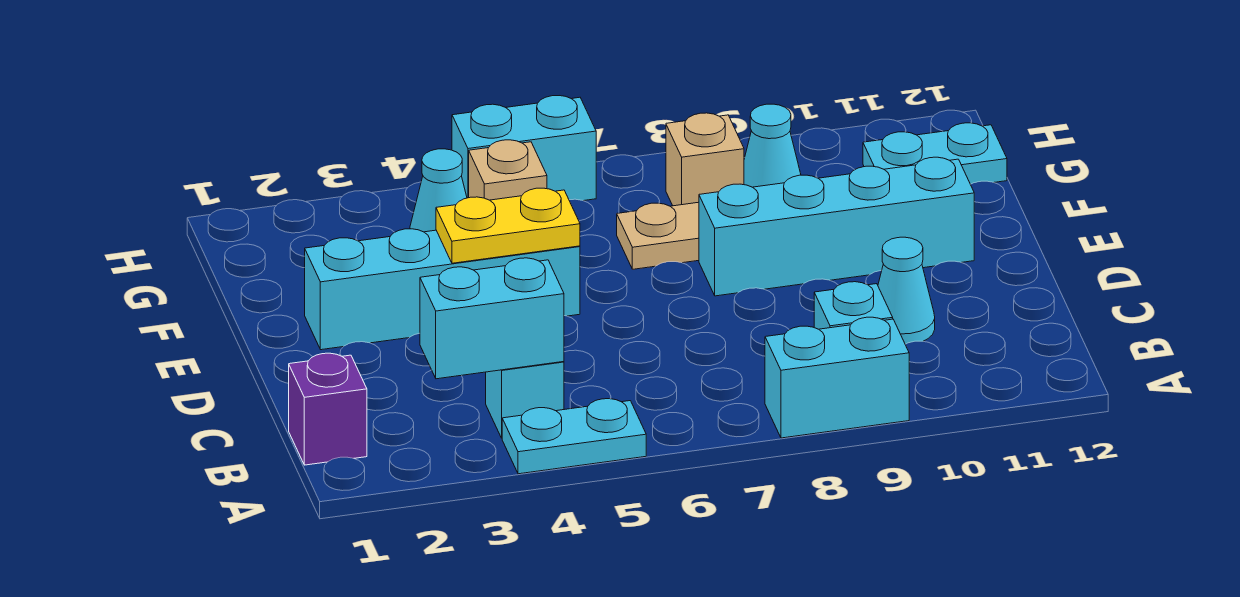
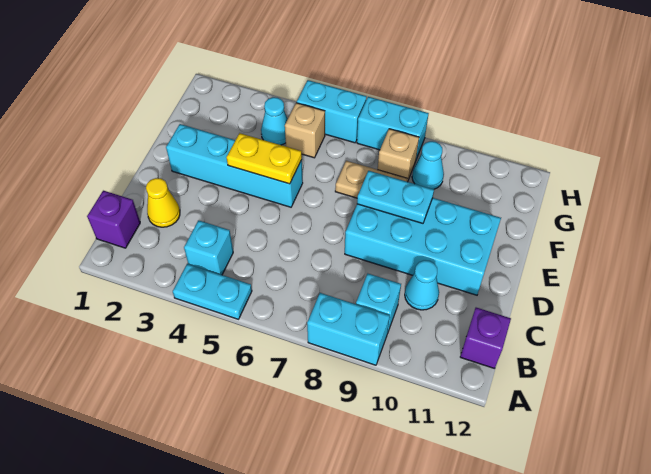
cyan 1x2 brick [420,258,564,379] -> cyan 1x2 brick moved to [357,97,429,159]
none -> purple 1x1 brick [460,308,511,368]
none -> yellow 1x1 cone [146,178,180,227]
cyan 1x4 brick [699,157,974,296] -> cyan 2x4 brick [345,198,501,295]
cyan 1x2 plate [863,123,1007,184] -> cyan 1x2 plate moved to [357,171,434,223]

